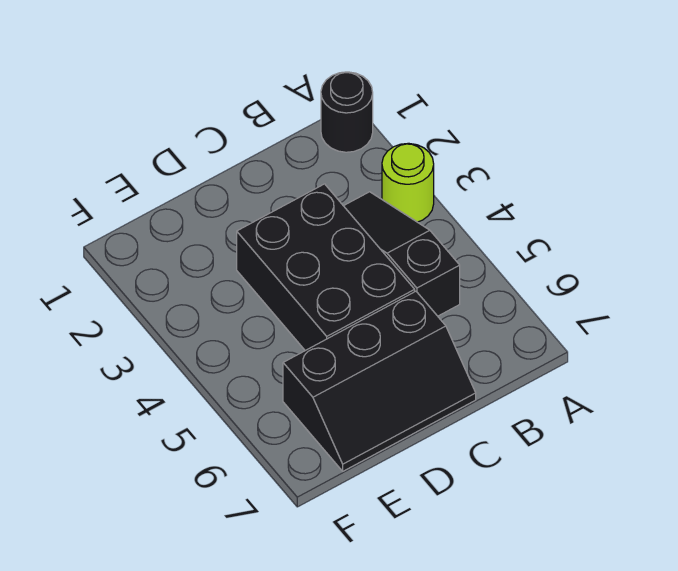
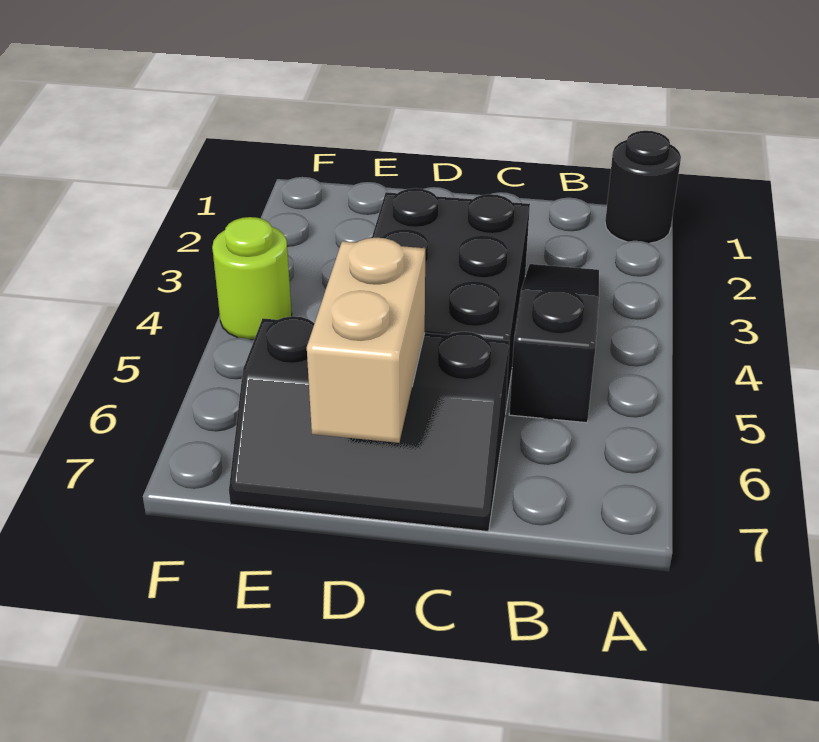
lime 1x1 round brick [382,143,434,222] -> lime 1x1 round brick moved to [212,217,292,340]
none -> tan 1x2 brick [307,238,425,443]

